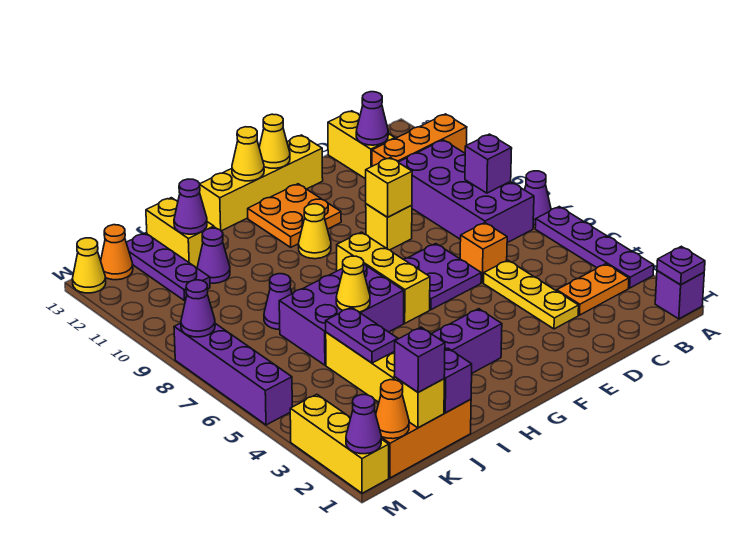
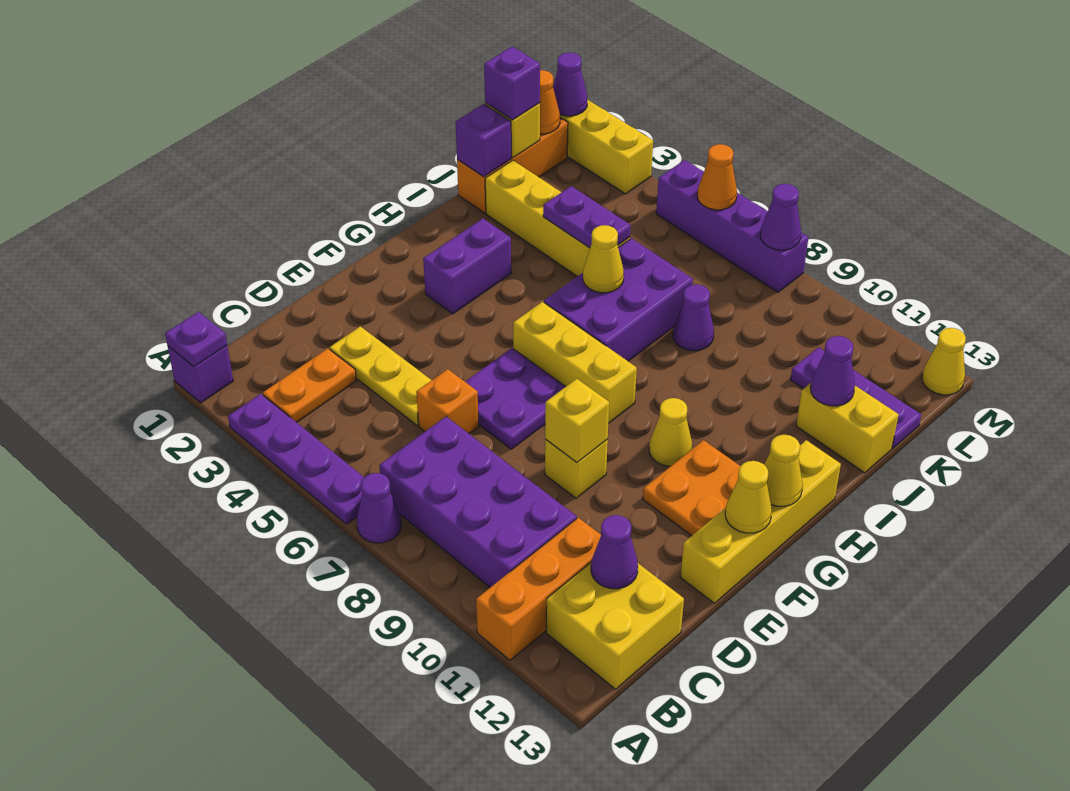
purple 1x1 brick [465,134,512,193] -> none
yellow 1x2 brick [328,111,395,179] -> yellow 2x2 brick [546,563,684,689]
purple 1x1 cone [197,228,230,283] -> none
orange 1x1 cone [101,225,133,280] -> orange 1x1 cone moved to [697,144,737,210]

